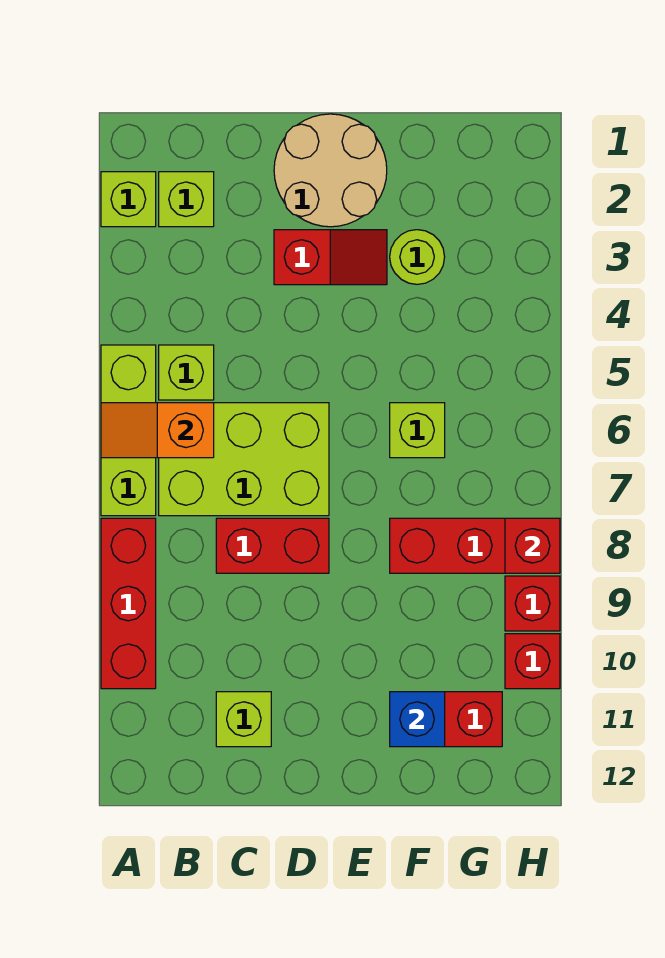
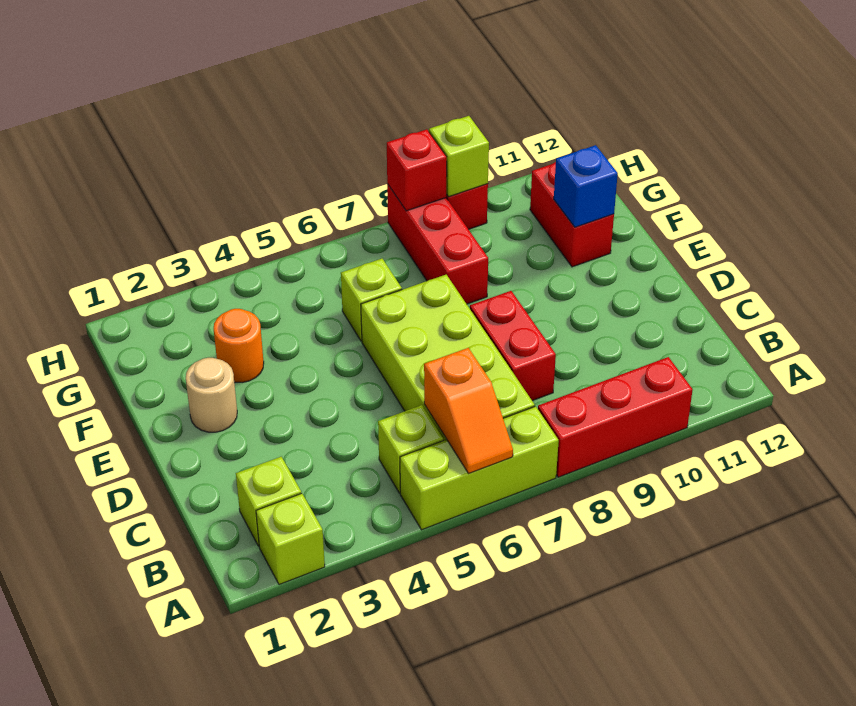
lime 2x3 brick [159,403,329,516] -> lime 2x4 brick [361,275,535,441]
lime 1x1 brick [216,692,271,747] -> lime 1x1 brick moved to [429,116,489,197]
tan 2x2 round brick [274,114,387,227] -> tan 1x1 round brick [186,358,237,432]
red 1x2 slope [274,230,387,285] -> none
lime 1x1 round brick [390,230,445,284] -> orange 1x1 round brick [214,309,264,383]
red 1x1 brick [505,634,560,689] -> none

